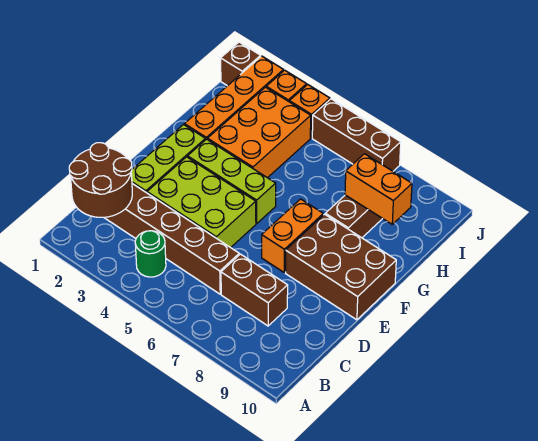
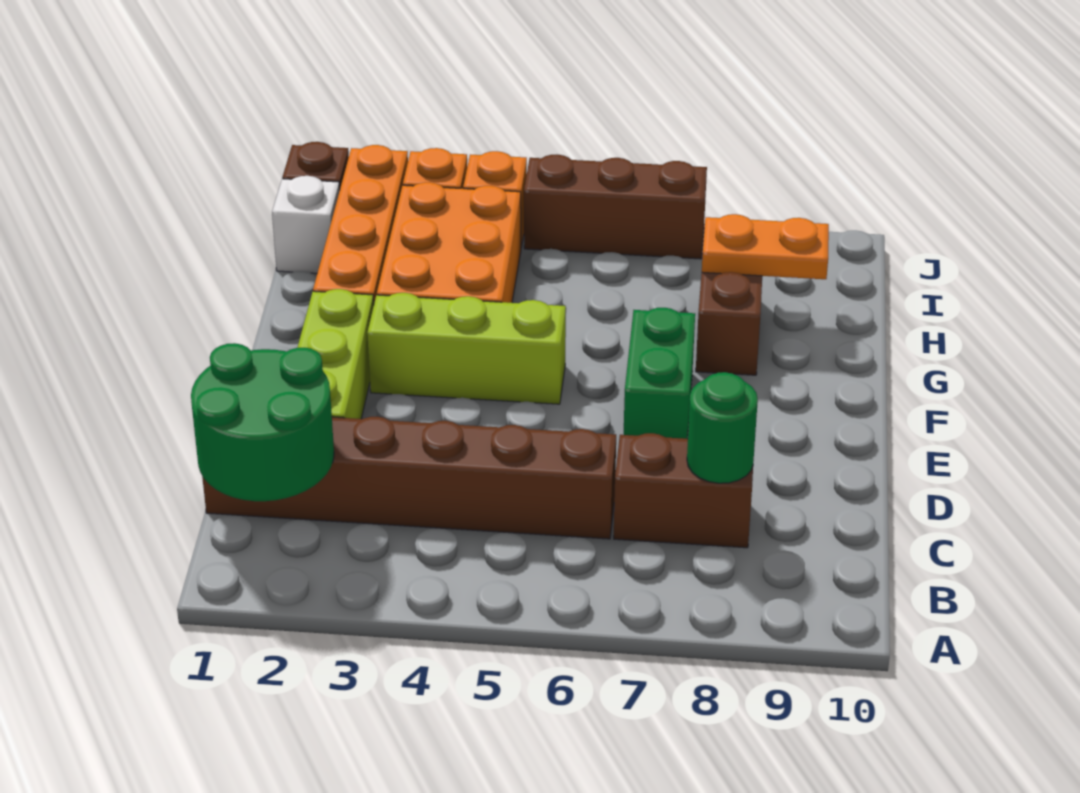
brown 2x2 round brick [69,143,132,217] -> green 2x2 round brick [191,343,334,501]
green 1x1 round brick [135,231,166,277] -> green 1x1 round brick moved to [687,372,758,483]
lime 2x3 brick [147,157,256,248] -> none
orange 1x2 brick [262,199,323,272] -> green 1x2 brick [624,308,695,439]
brown 2x3 brick [286,214,396,320] -> none
orange 1x2 brick [345,154,412,224] -> orange 1x2 plate [702,214,829,279]
none -> white 1x1 brick [272,176,340,273]

